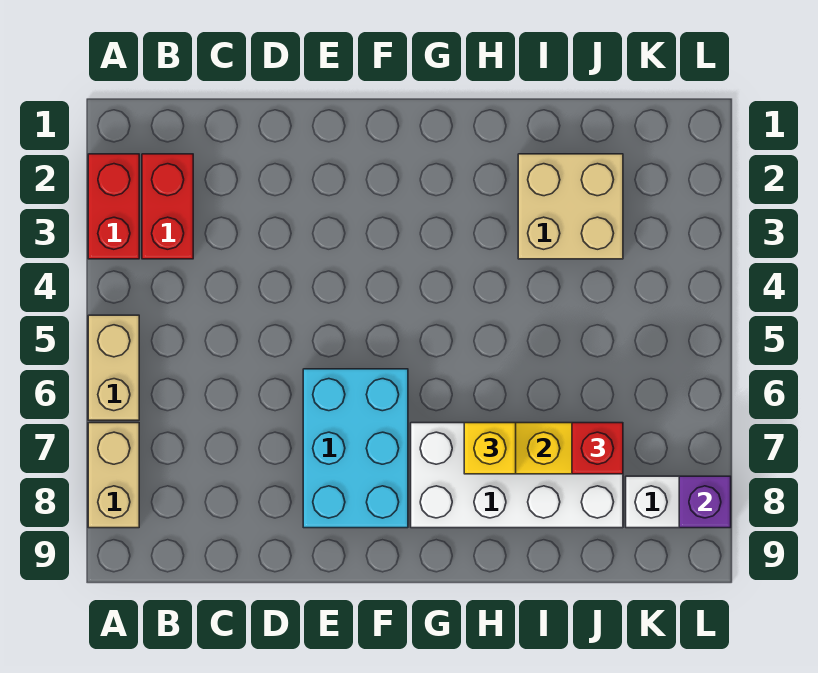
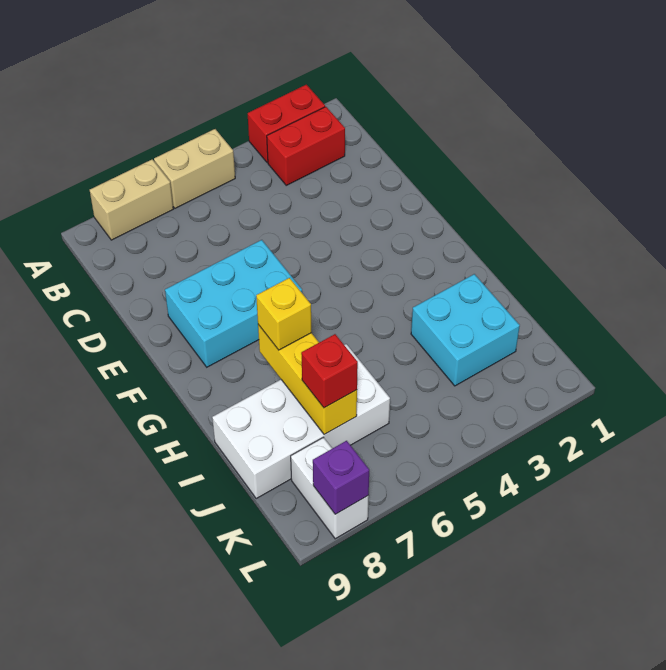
white 2x4 brick [411,423,623,528] -> white 2x4 brick turned to [212,344,390,498]
tan 2x2 brick [518,154,623,259] -> cyan 2x2 brick [411,274,520,386]

